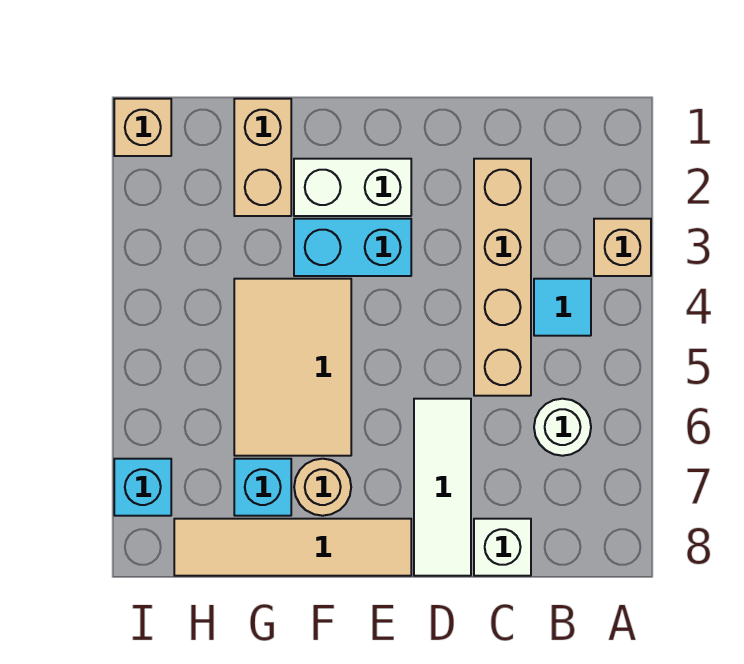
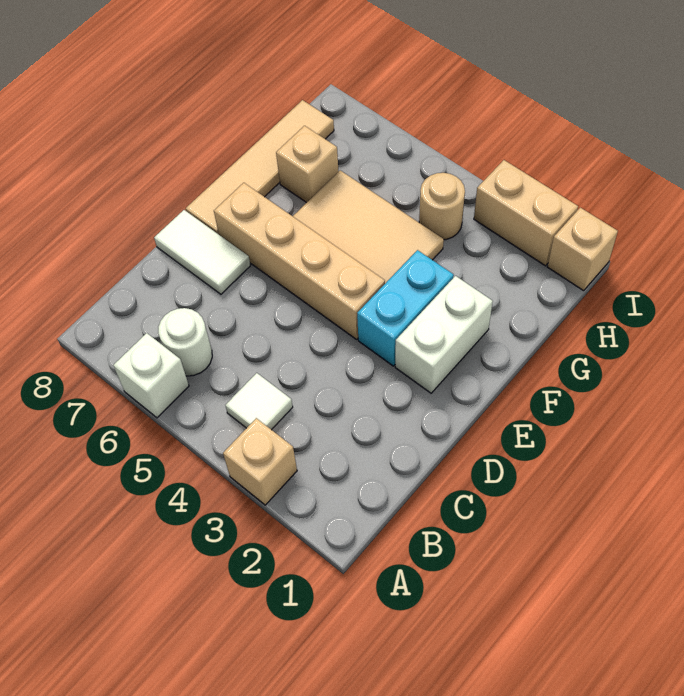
cyan 1x1 tile [534,279,591,336] -> white 1x1 tile [225,373,293,430]
tan 1x4 brick [474,159,531,396] -> tan 1x4 brick moved to [214,183,385,339]
white 1x1 brick [474,519,531,576] -> white 1x1 brick moved to [113,333,189,418]
white 1x3 tile [414,399,471,576] -> white 1x2 tile [154,210,250,294]
tan 1x1 round brick [294,459,351,516] -> tan 1x1 round brick moved to [419,173,465,240]
tan 1x2 brick [234,99,291,216] -> tan 1x2 brick moved to [474,160,578,266]
cyan 1x1 brick [234,459,291,516] -> tan 1x1 brick [276,126,339,203]
cyan 1x1 brick [114,459,171,516] -> none

